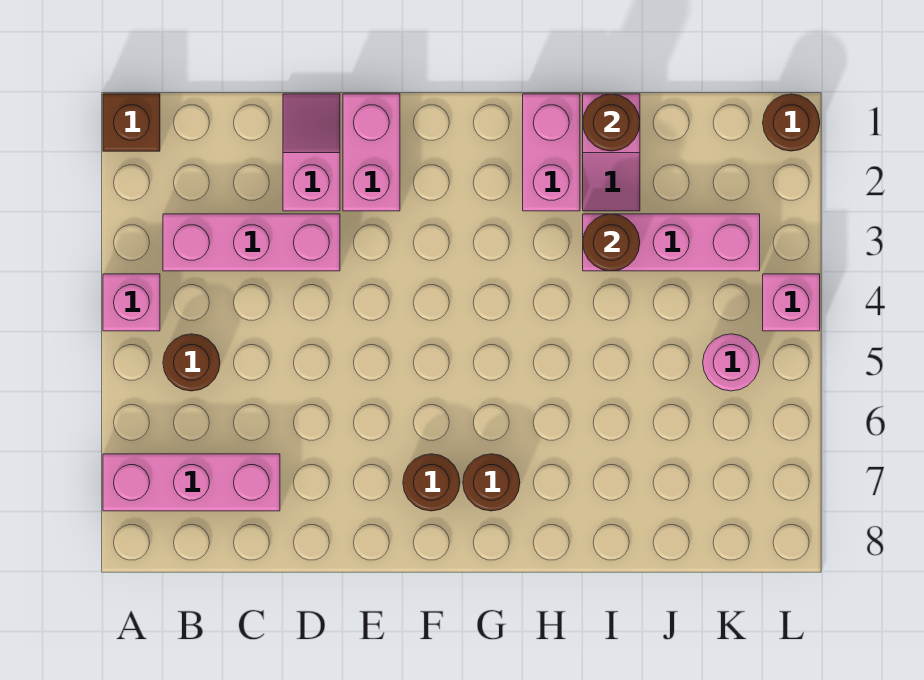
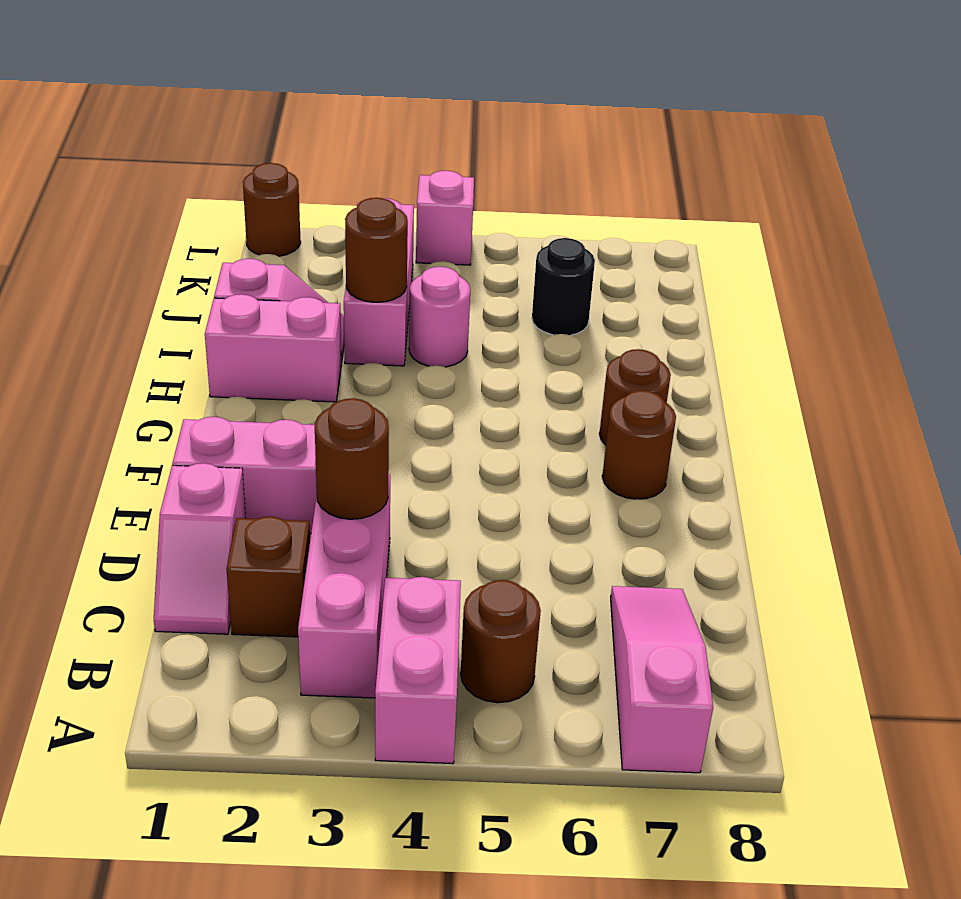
brown 1x1 brick [103,94,160,151] -> brown 1x1 brick moved to [226,516,310,637]
pink 1x1 brick [103,274,160,331] -> pink 1x2 brick [375,577,461,764]
pink 1x3 brick [103,454,280,511] -> pink 1x3 slope [611,586,713,773]
pink 1x2 slope [283,94,340,211] -> pink 1x2 slope turned to [154,463,246,634]
brown 1x1 round brick [583,94,640,151] -> brown 1x1 round brick moved to [315,398,389,519]
none -> black 1x1 round brick [532,238,595,335]
pink 1x1 round brick [703,334,760,391] -> pink 1x1 round brick moved to [409,267,470,367]

